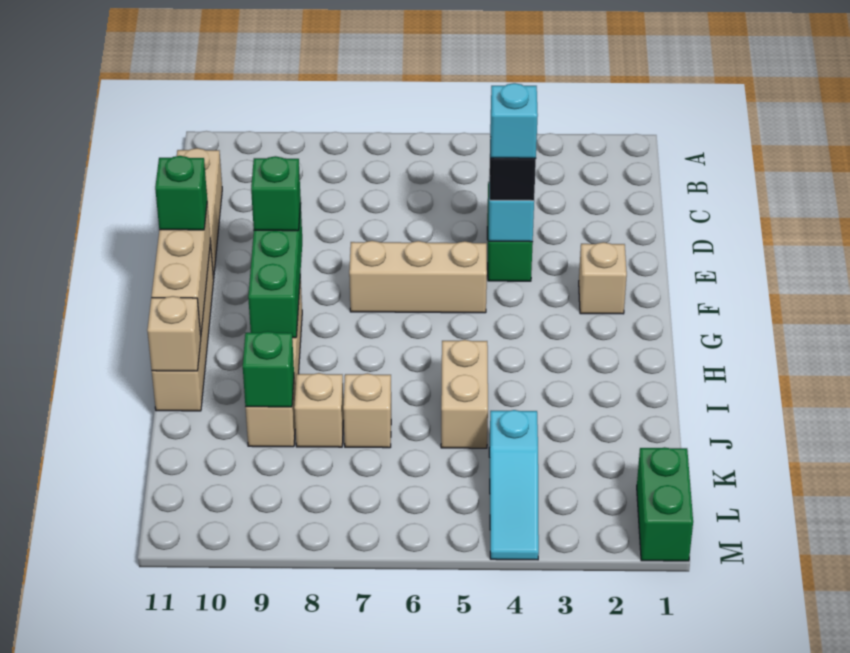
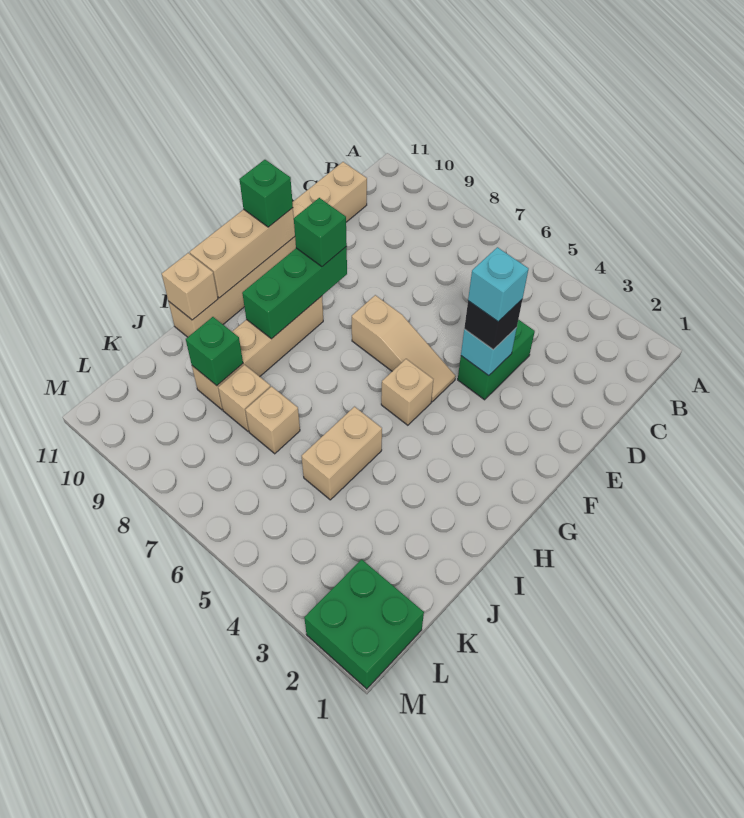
tan 1x1 brick [579,242,627,314] -> tan 1x1 brick moved to [381,359,433,425]
tan 1x3 brick [349,241,487,313] -> tan 1x3 slope [352,295,456,402]
cyan 1x3 slope [489,410,539,560] -> none
green 1x2 brick [637,447,693,561] -> green 2x2 brick [304,559,424,689]

